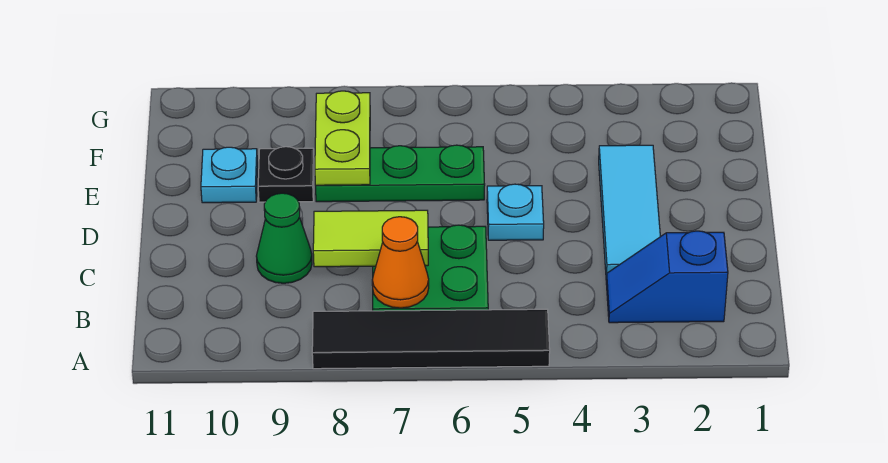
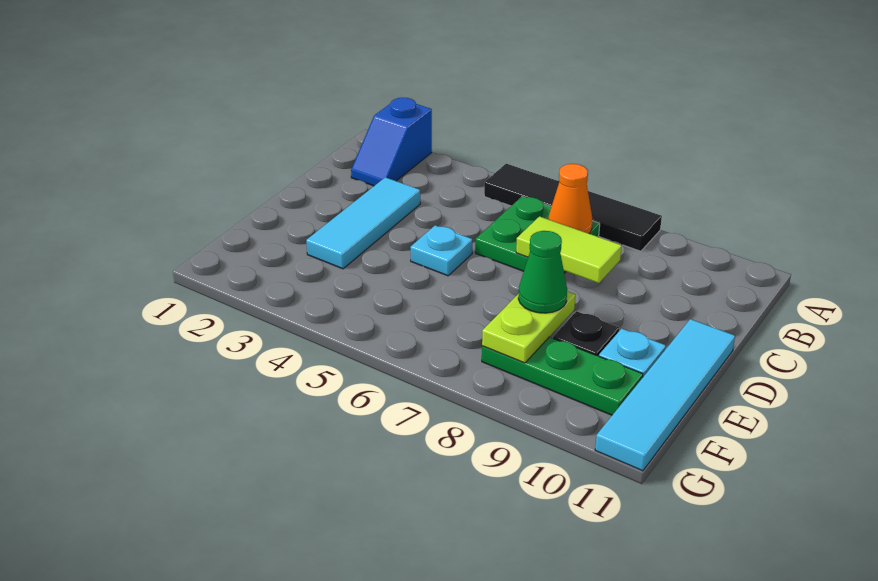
blue 1x2 slope [606,231,728,323] -> blue 1x2 slope turned to [351,98,432,186]
green 1x1 cone [256,193,312,283] -> green 1x1 cone moved to [518,231,567,313]
none -> cyan 1x4 tile [595,319,735,471]
green 1x3 plate [316,145,485,202] -> green 1x3 plate moved to [482,337,643,415]

